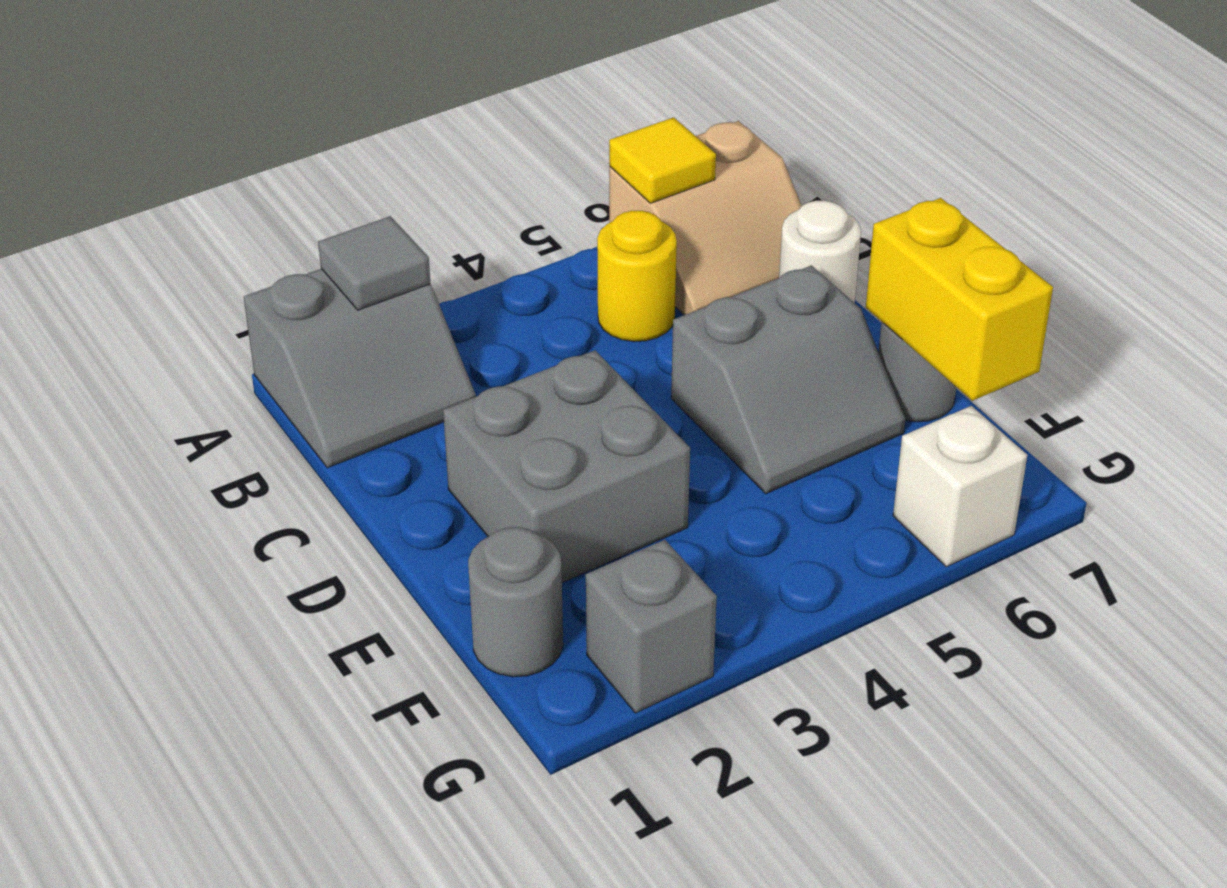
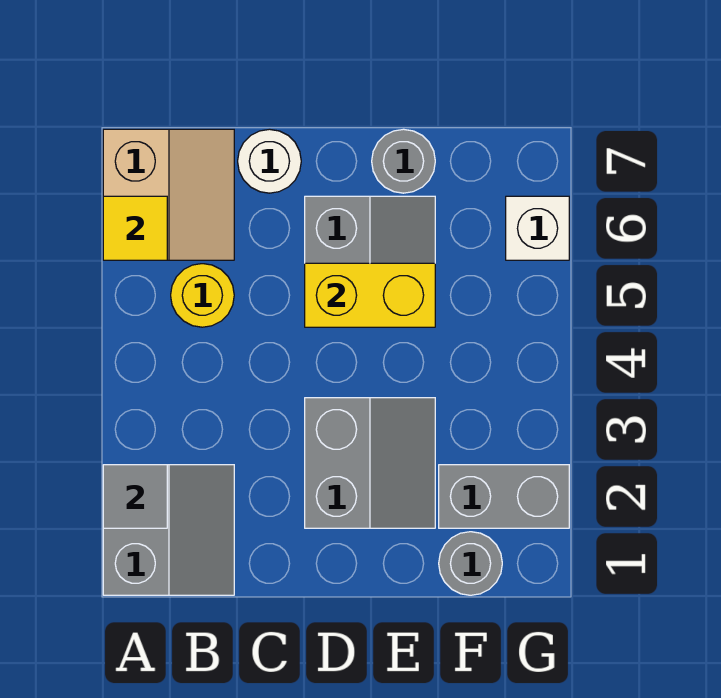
grey 2x2 brick [443,350,690,583] -> grey 2x2 slope [305,398,435,528]
yellow 1x2 brick [866,198,1053,401] -> yellow 1x2 brick moved to [305,263,435,327]
grey 1x1 brick [586,540,717,713] -> grey 1x2 brick [439,465,569,528]

